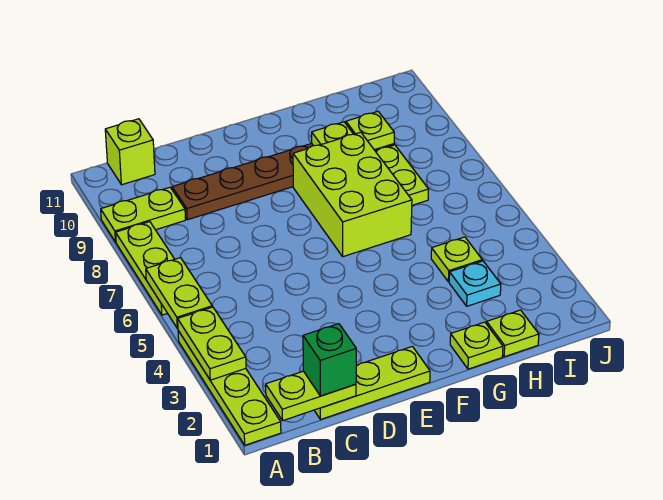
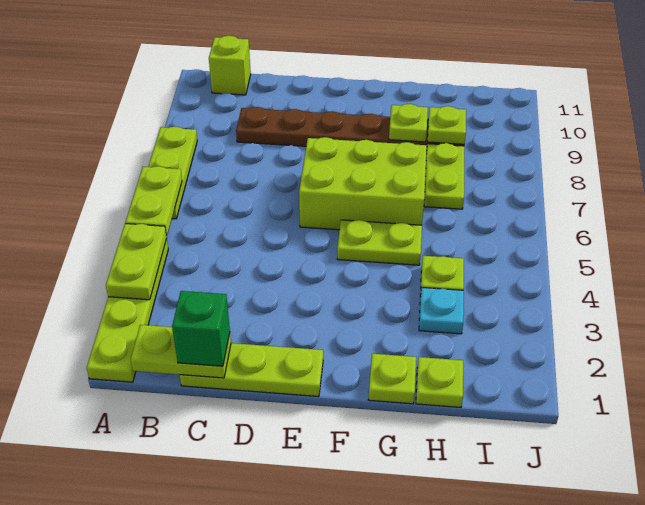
lime 1x2 plate [101,187,186,242] -> lime 1x2 plate moved to [337,220,422,265]
lime 2x3 brick [293,132,412,257] -> lime 2x3 brick turned to [299,137,427,230]

